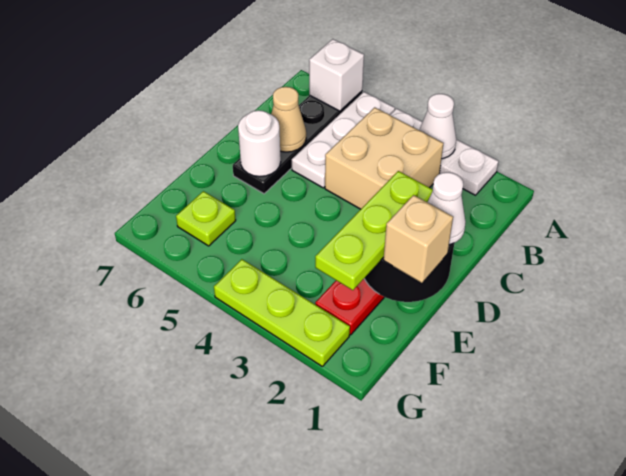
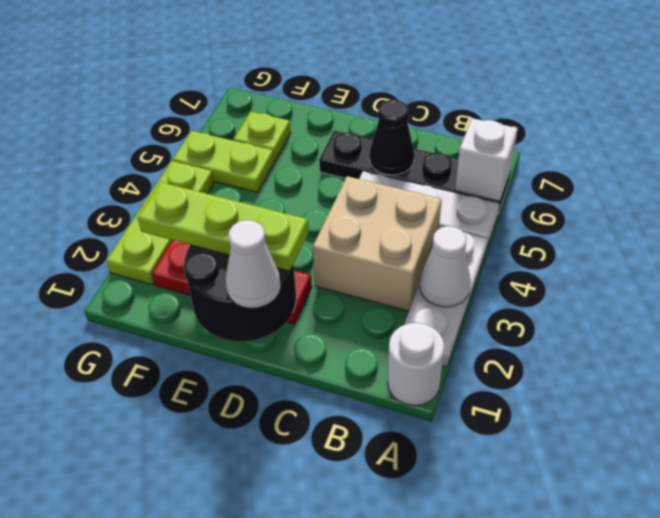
tan 1x1 cone [271,87,306,152] -> black 1x1 cone [369,100,414,175]
white 1x1 round brick [238,110,281,177] -> white 1x1 round brick moved to [387,323,444,405]
tan 1x1 brick [383,195,453,283] -> none
none -> lime 1x2 plate [173,131,274,192]

